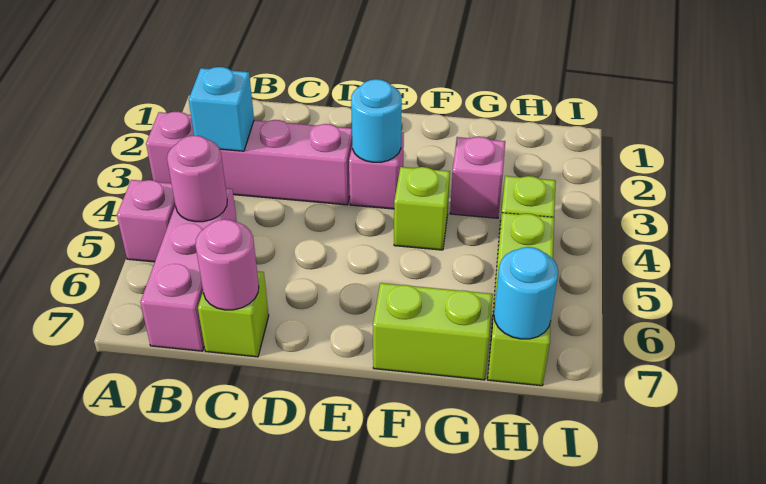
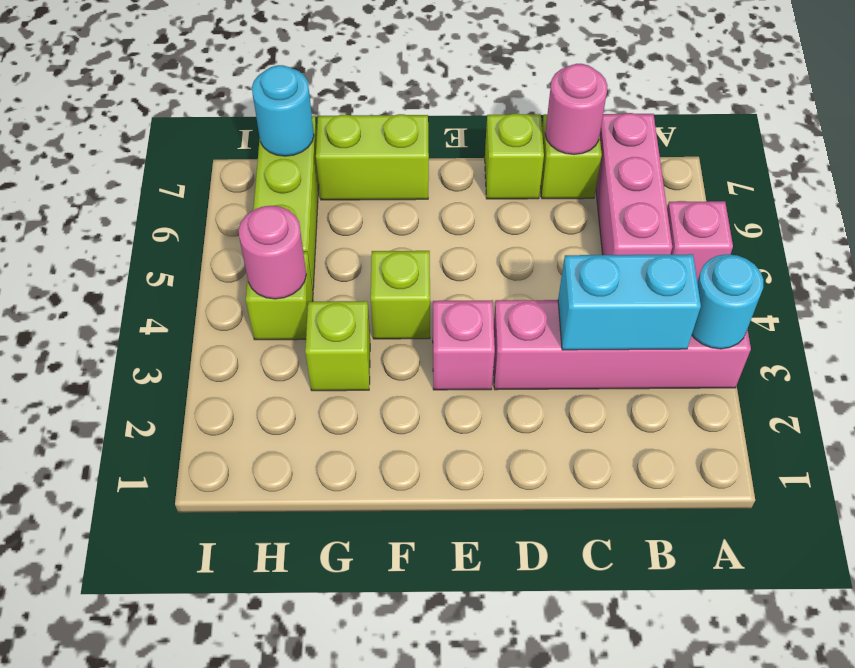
cyan 1x1 brick [189,67,254,151] -> cyan 1x2 brick [558,254,701,350]
pink 1x1 round brick [167,135,227,222] -> pink 1x1 round brick moved to [239,206,306,299]
none -> lime 1x1 brick [485,114,544,199]
cyan 1x1 round brick [351,79,402,162] -> cyan 1x1 round brick moved to [692,254,764,349]
pink 1x1 brick [450,137,505,218] -> lime 1x1 brick [305,301,370,391]

